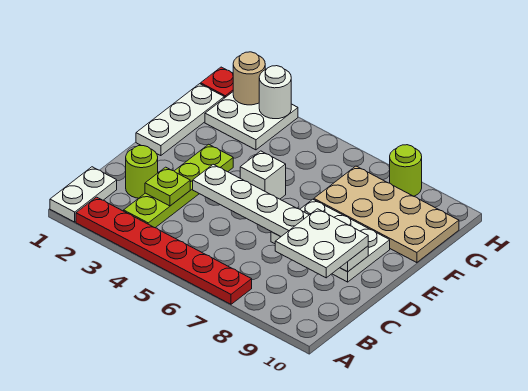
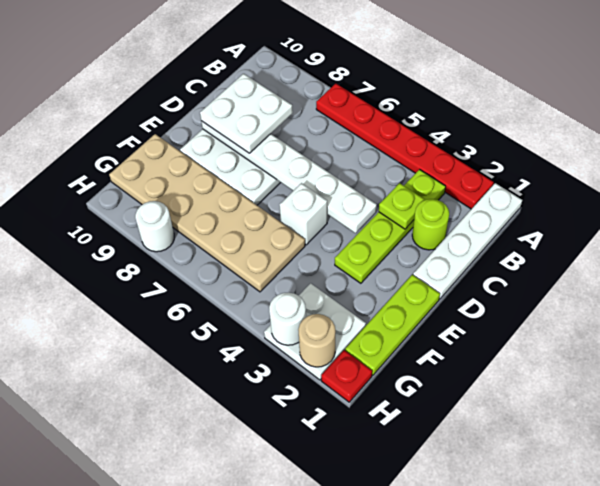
white 1x2 plate [50,167,117,222] -> white 1x4 plate [413,183,522,299]
white 1x3 plate [136,84,224,156] -> lime 1x3 plate [345,275,440,375]
tan 2x4 plate [314,166,459,263] -> tan 2x6 plate [109,134,305,292]
lime 1x1 round brick [390,145,422,196] -> white 1x1 round brick [135,201,174,252]

